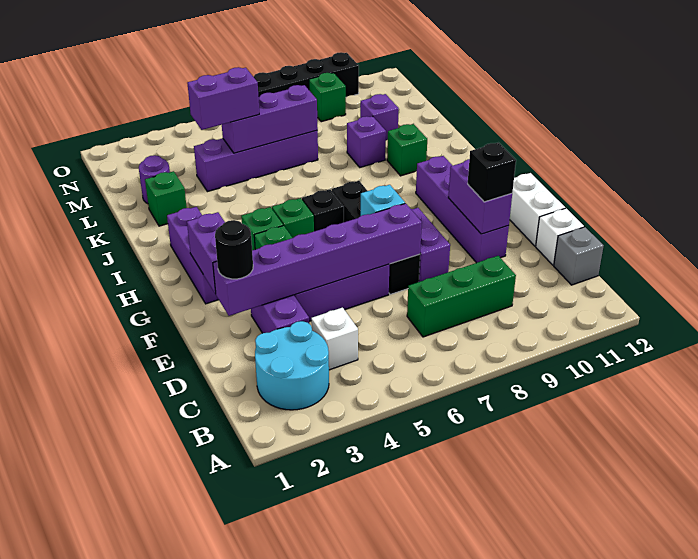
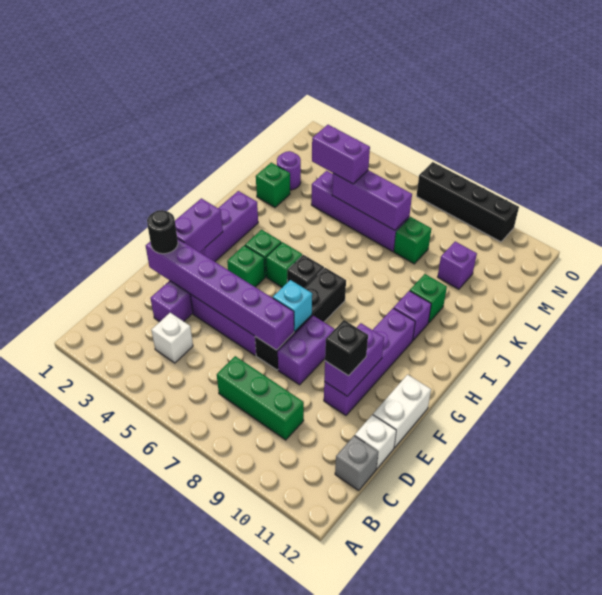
cyan 2x2 round brick [255,321,329,410] -> none
purple 1x1 brick [347,116,386,167] -> purple 1x1 brick moved to [394,291,431,340]
green 1x1 brick [309,73,346,122] -> green 1x1 brick moved to [394,217,431,264]

